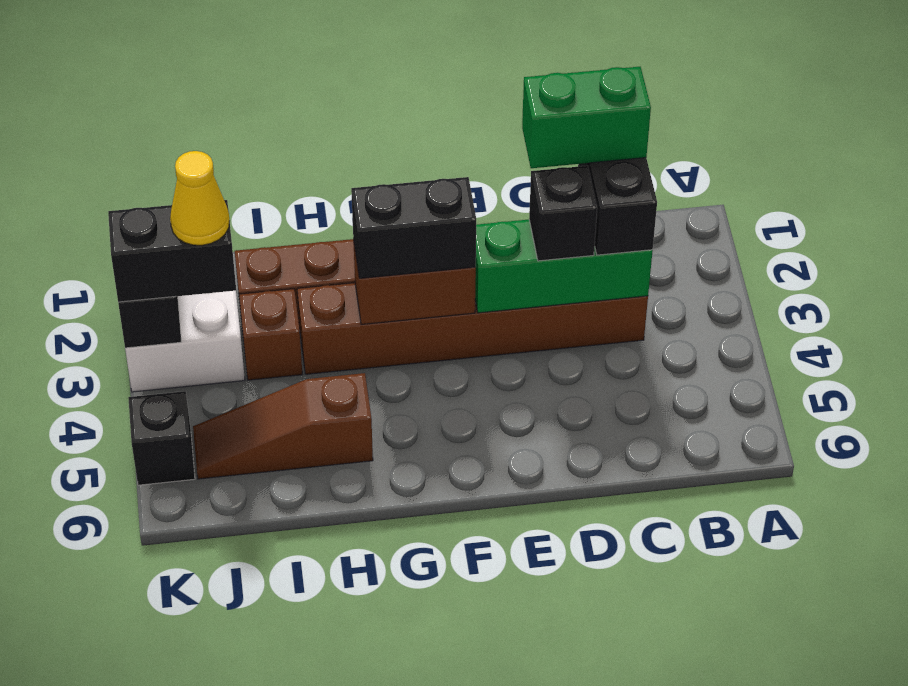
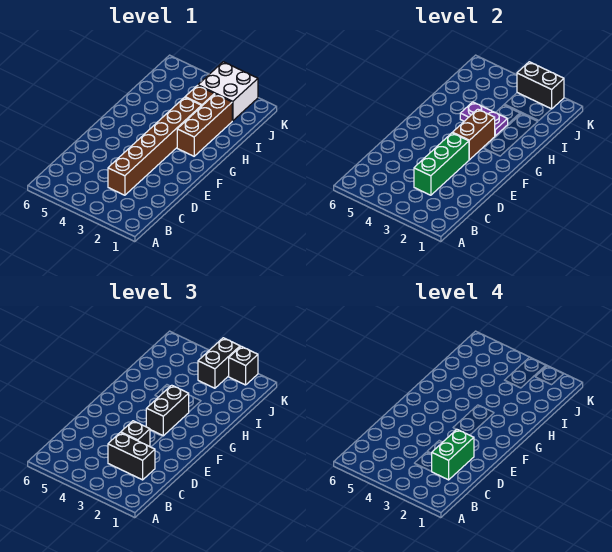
none -> purple 1x2 plate [460,102,508,136]
brown 1x3 slope [193,373,373,479] -> none
yellow 1x1 cone [170,151,230,245] -> none
black 1x1 brick [128,391,195,485] -> black 1x1 brick moved to [228,346,258,385]

